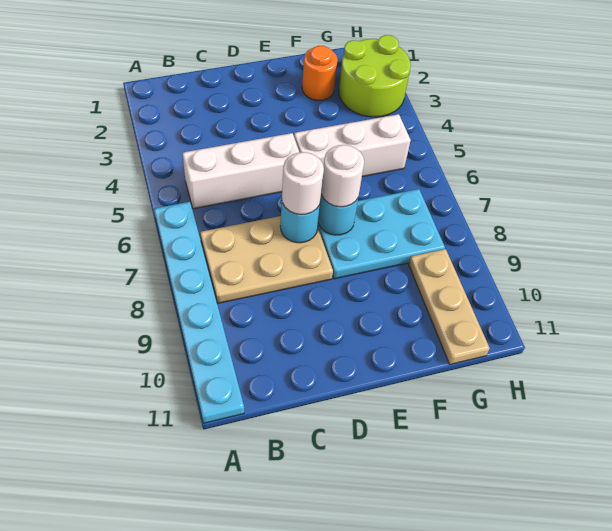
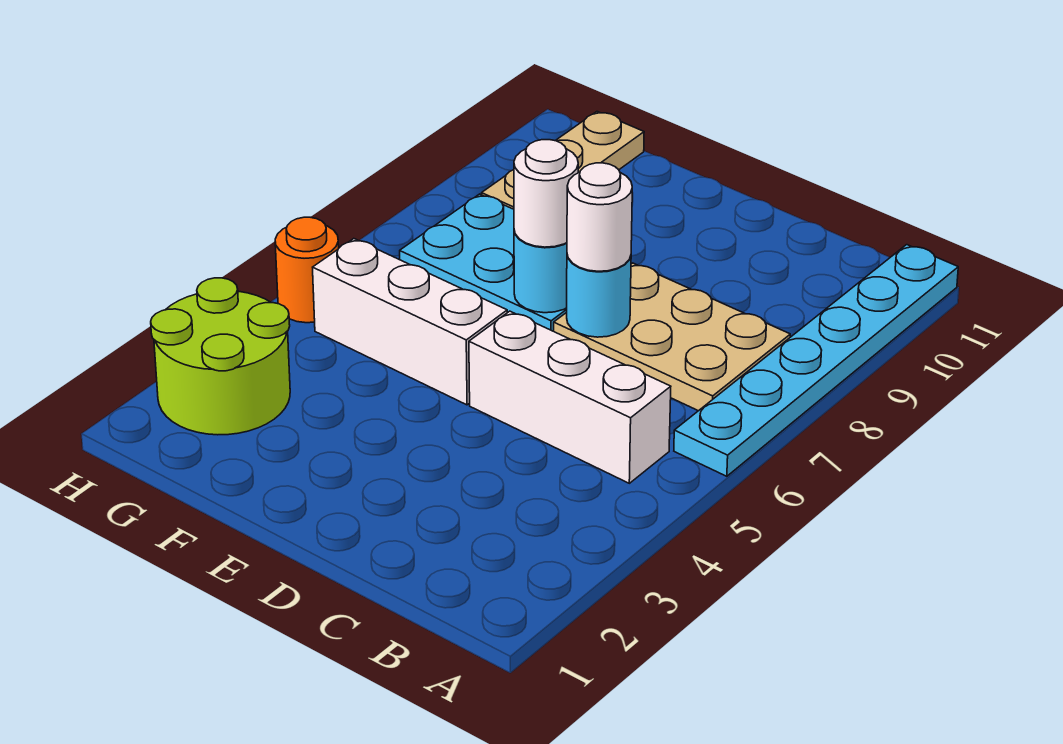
orange 1x1 round brick [302,46,338,100] -> orange 1x1 round brick moved to [275,217,339,323]

